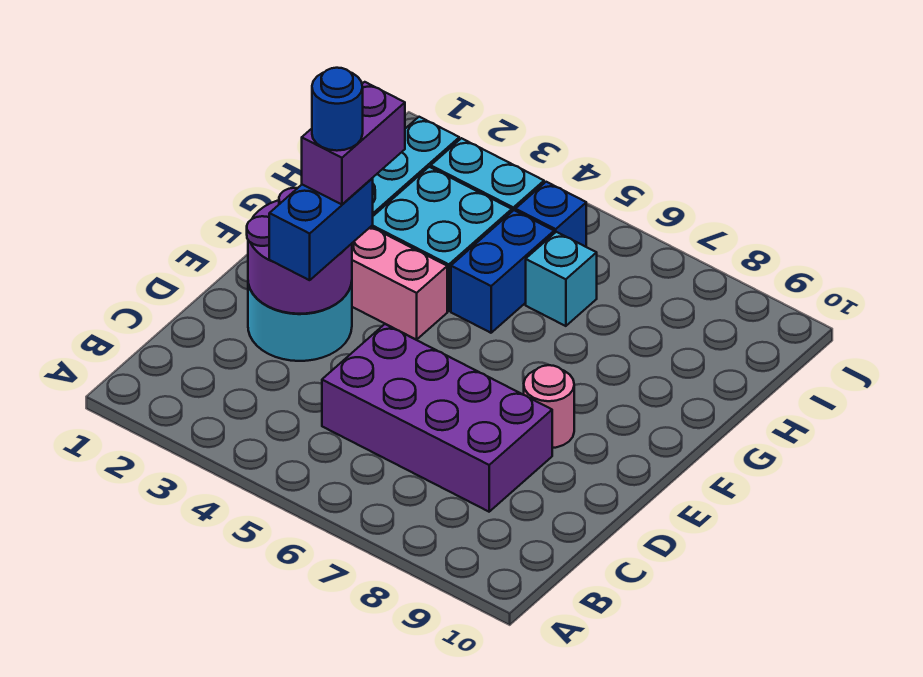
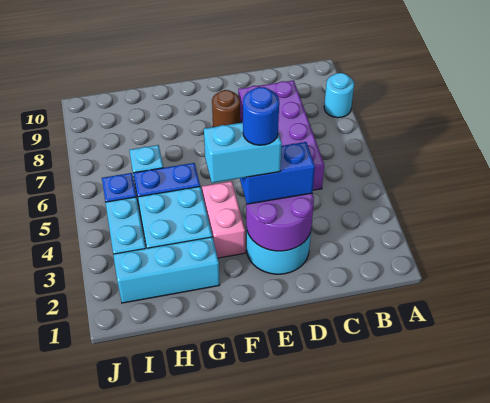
none -> cyan 1x1 round brick [324,73,354,118]
purple 1x2 brick [302,82,405,204] -> cyan 1x2 brick [204,123,282,183]
pink 1x1 round brick [524,365,574,448] -> brown 1x1 round brick [212,90,240,127]

